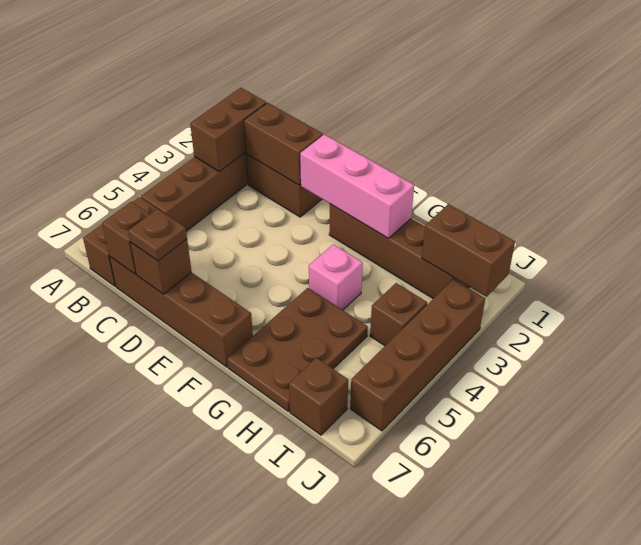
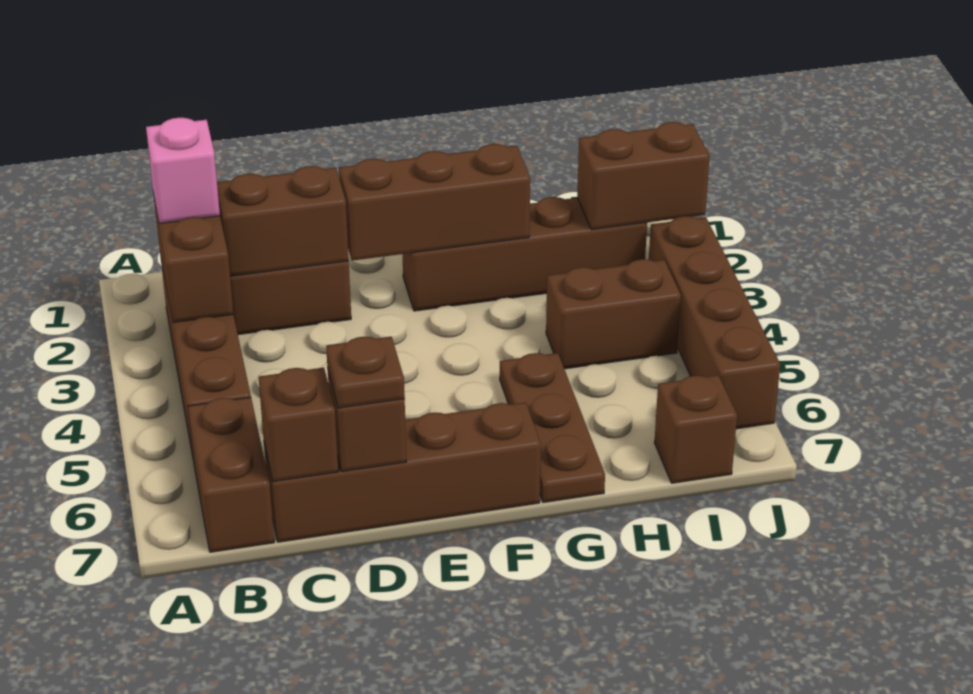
pink 1x3 brick [300,134,414,238] -> brown 1x3 brick [339,144,530,261]
pink 1x1 brick [309,244,363,310] -> pink 1x1 brick moved to [146,118,220,223]
brown 2x3 plate [227,288,368,412] -> brown 1x3 plate [500,353,605,503]
brown 1x1 brick [370,283,427,346] -> brown 1x2 brick [546,259,681,369]

